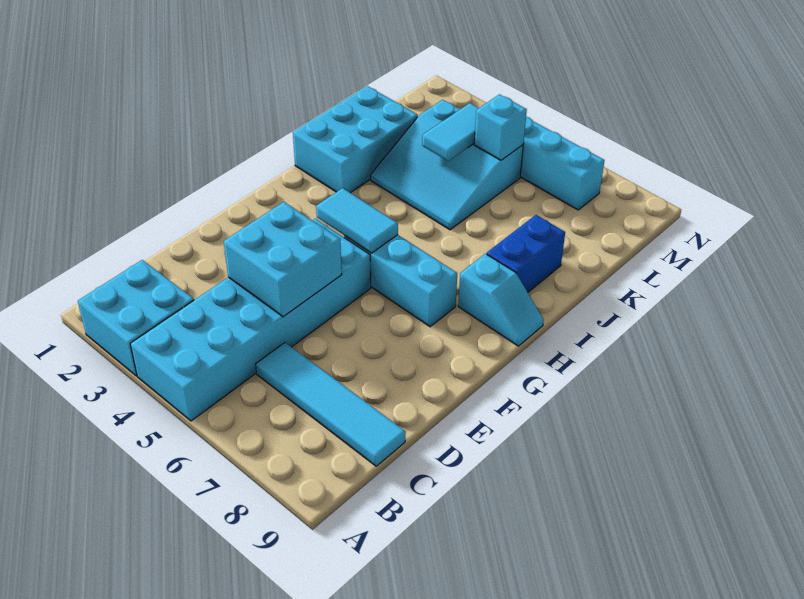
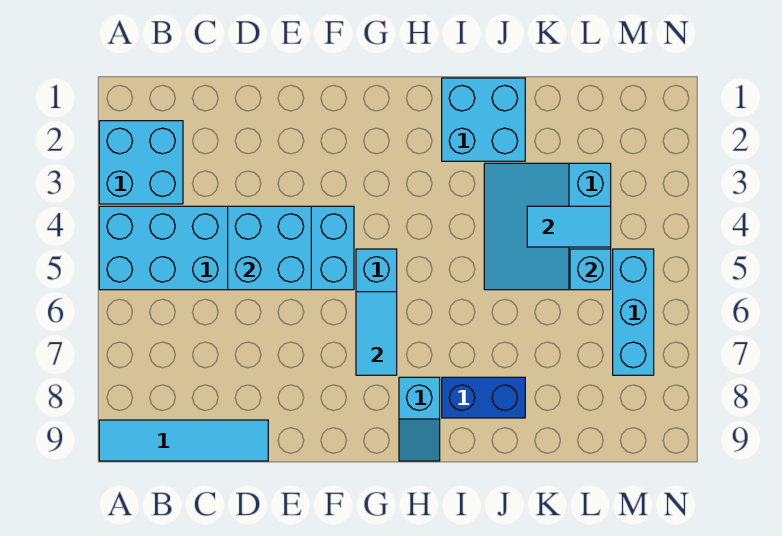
cyan 1x4 tile [256,343,406,466] -> cyan 1x4 tile turned to [99,420,268,461]
cyan 1x2 tile [316,188,398,253] -> cyan 1x2 tile moved to [356,292,397,375]
cyan 2x3 brick [293,86,418,193] -> cyan 2x2 brick [442,78,525,161]

